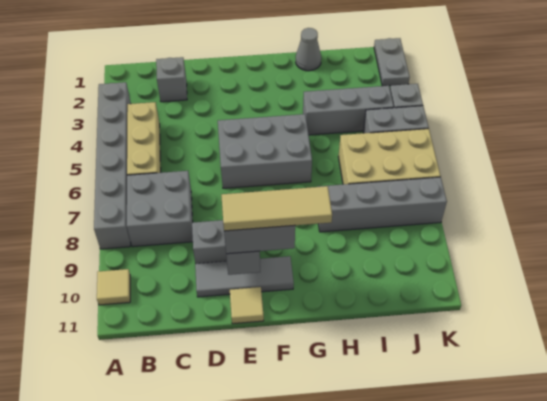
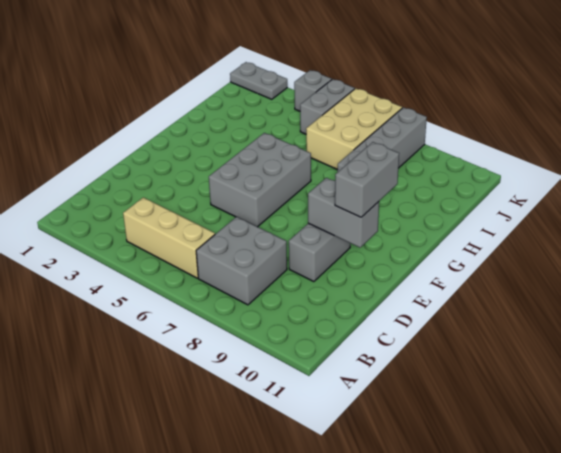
grey 1x6 brick [94,82,131,249] -> none
tan 1x1 tile [97,269,130,305] -> none
grey 1x1 brick [156,57,187,102] -> none
grey 1x3 tile [195,256,294,297] -> none
tan 1x3 tile [221,186,332,231] -> none
tan 1x1 tile [230,287,264,324] -> none
grey 1x1 cone [296,28,321,71] -> none
grey 1x3 brick [303,86,394,135] -> none

